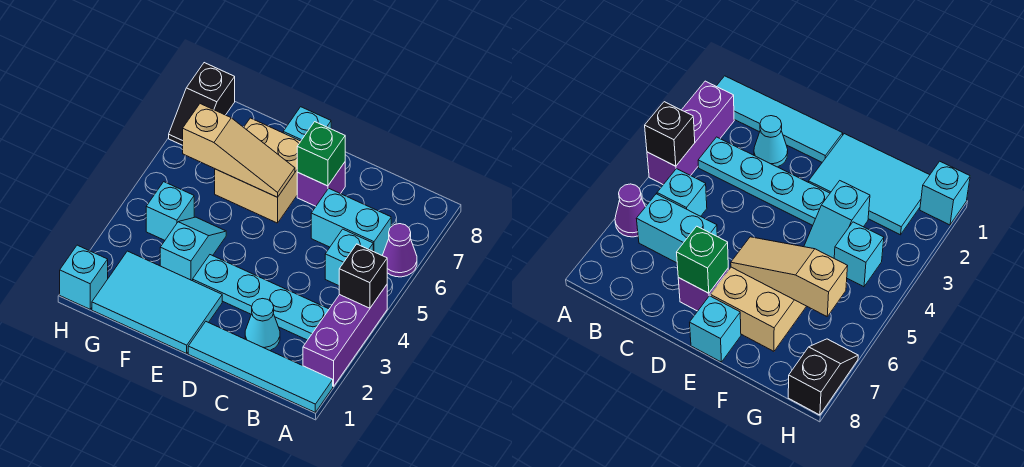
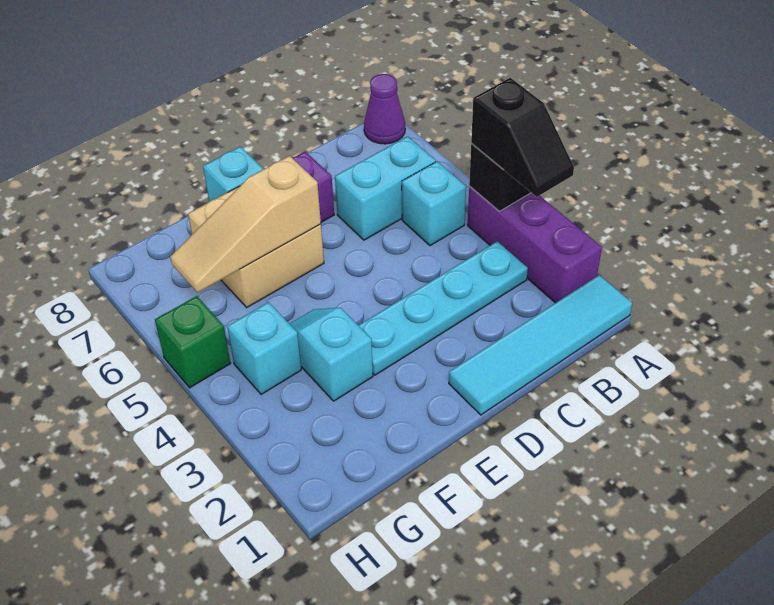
purple 1x1 cone [382,224,417,277] -> purple 1x1 cone moved to [364,74,405,144]
cyan 1x1 cone [245,299,280,350] -> none
green 1x1 brick [297,122,345,186] -> green 1x1 brick moved to [155,296,231,388]
cyan 2x3 tile [92,251,222,353] -> none
tan 1x3 slope [183,104,295,197] -> tan 1x3 slope turned to [170,156,321,292]
cyan 1x1 brick [60,245,108,309] -> none
black 1x2 slope [169,63,235,145] -> black 1x2 slope moved to [471,78,574,197]

